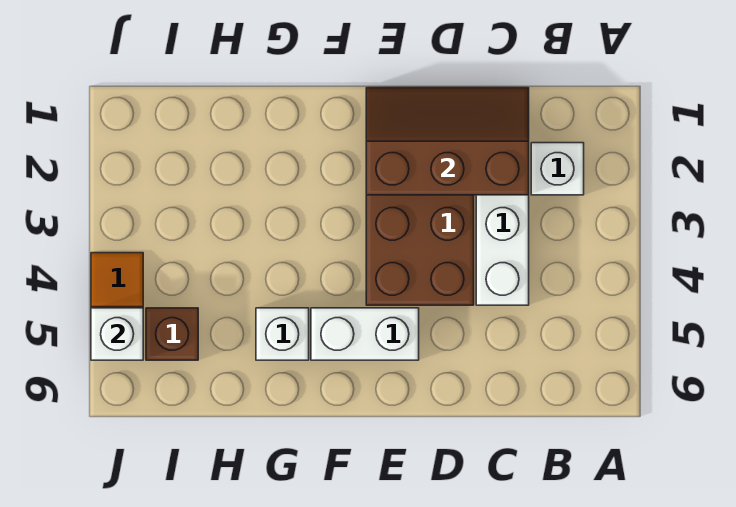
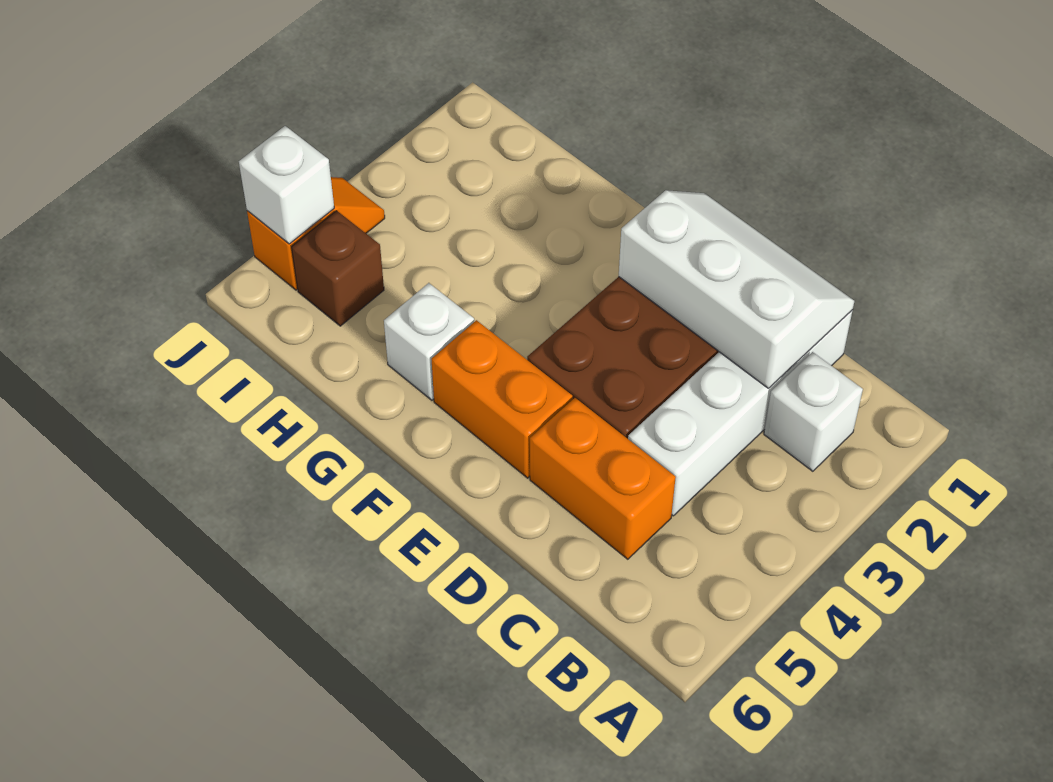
brown 2x3 slope [366,88,529,195] -> white 2x3 slope [619,190,854,388]
none -> orange 1x2 brick [530,398,676,559]
white 1x2 brick [311,308,419,360] -> orange 1x2 brick [432,320,573,478]

